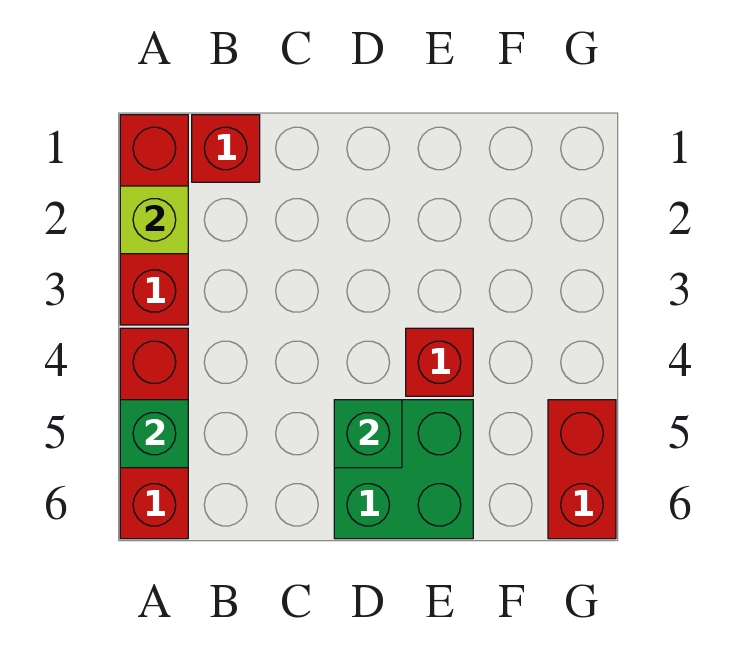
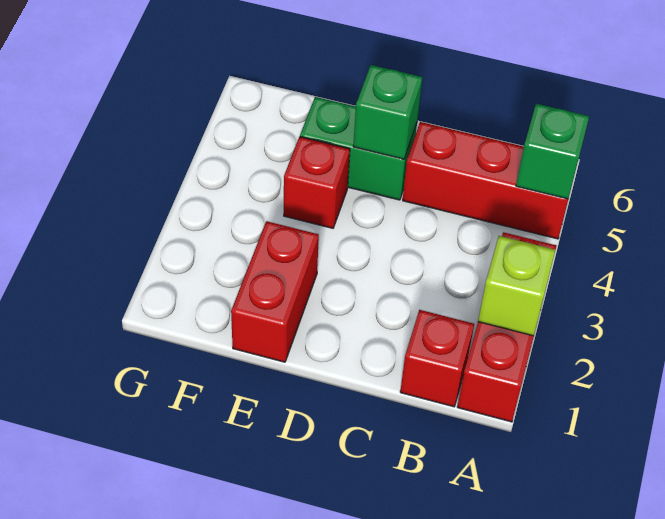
red 1x3 brick [120,328,188,539] -> red 1x3 brick turned to [403,122,568,239]
green 2x2 brick [334,400,473,539] -> green 1x2 brick [300,97,417,200]
red 1x2 brick [548,400,616,539] -> red 1x2 brick moved to [231,221,319,362]

